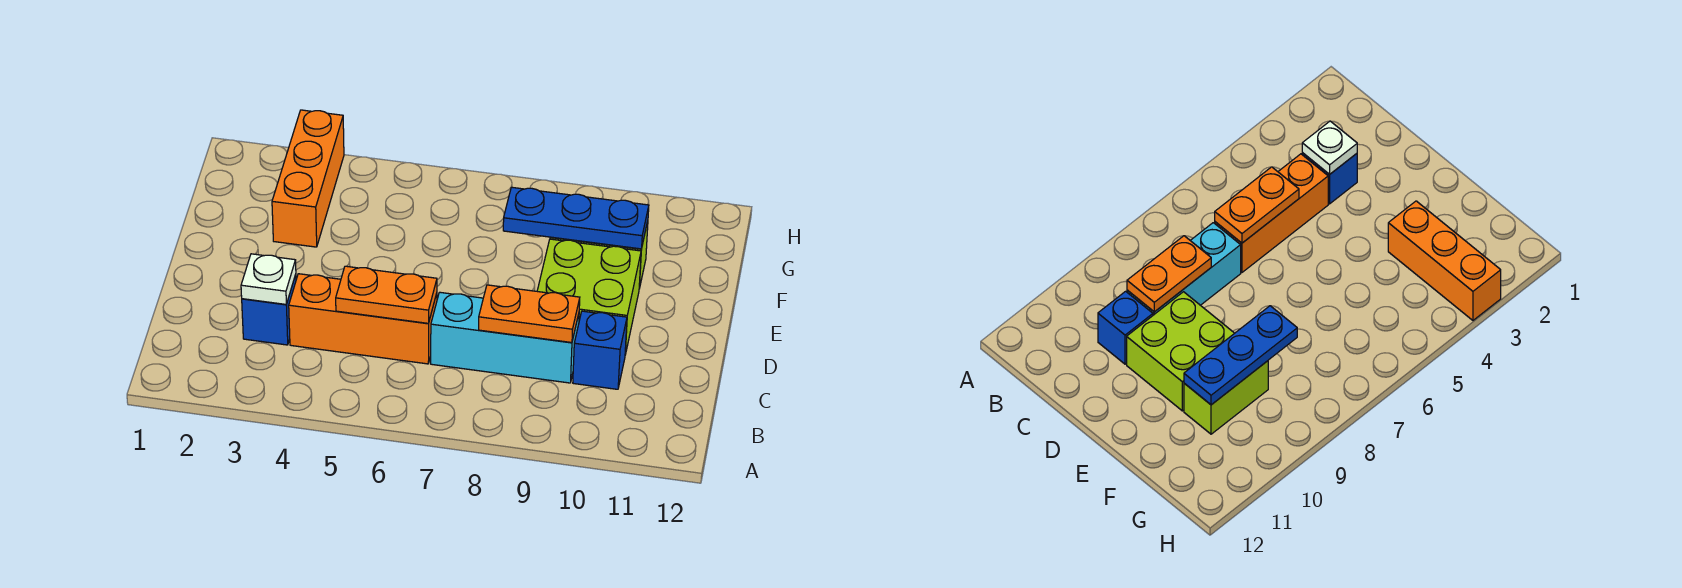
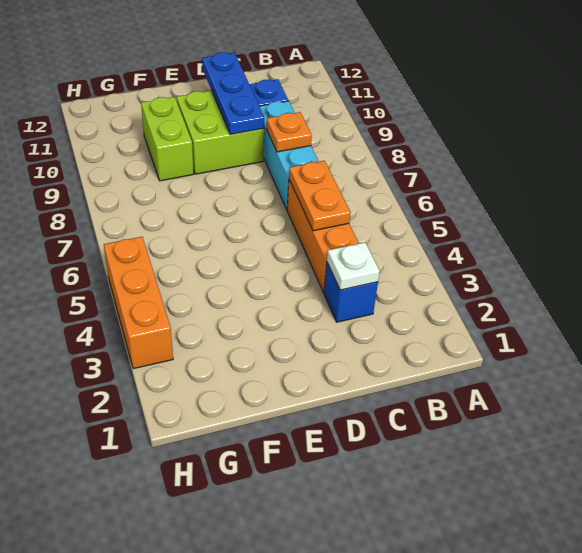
orange 1x2 plate [479,285,580,343] -> orange 1x1 plate [266,112,312,152]
orange 1x3 brick [272,110,344,247] -> orange 1x3 brick turned to [104,237,173,369]
blue 1x3 plate [503,187,649,249] -> blue 1x3 plate moved to [202,53,264,135]

